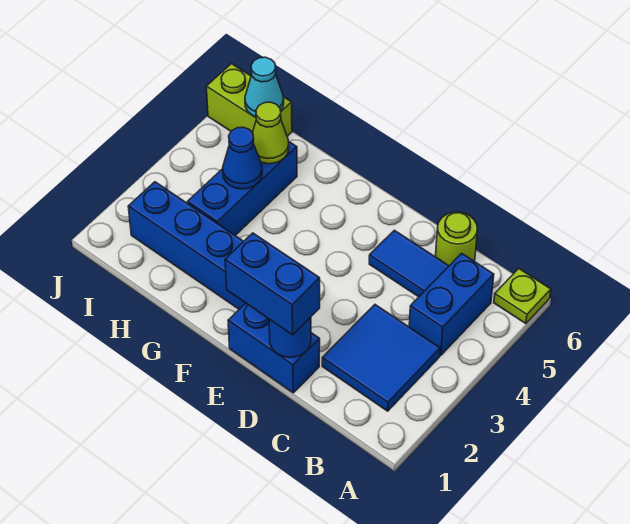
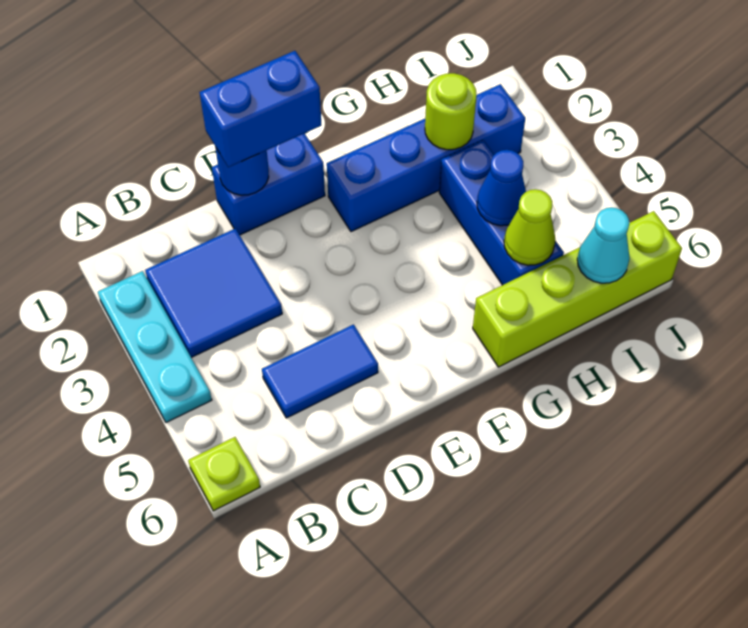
none -> cyan 1x3 plate [98,271,212,422]
blue 1x2 brick [409,253,494,355] -> none
lime 1x1 round brick [436,212,478,266] -> lime 1x1 round brick moved to [425,73,477,150]
lime 1x2 brick [206,64,292,136] -> lime 1x4 brick [473,211,682,367]

